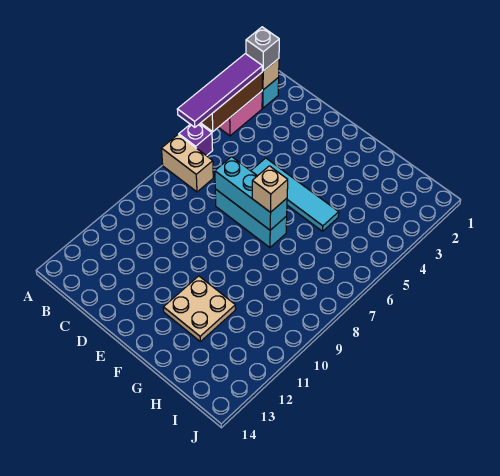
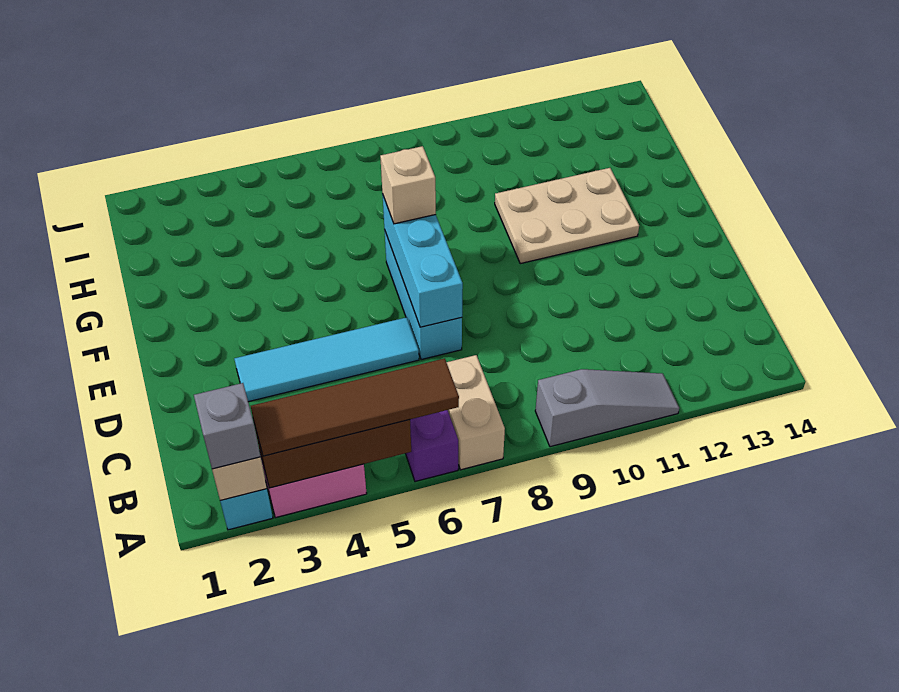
purple 1x4 tile [177,54,262,127] -> brown 1x4 tile [251,358,459,456]
none -> grey 1x3 slope [535,369,679,447]
cyan 1x4 tile [251,158,339,231] -> cyan 1x4 tile turned to [234,317,419,402]
tan 2x2 plate [163,276,236,341] -> tan 2x3 plate [495,168,639,264]

